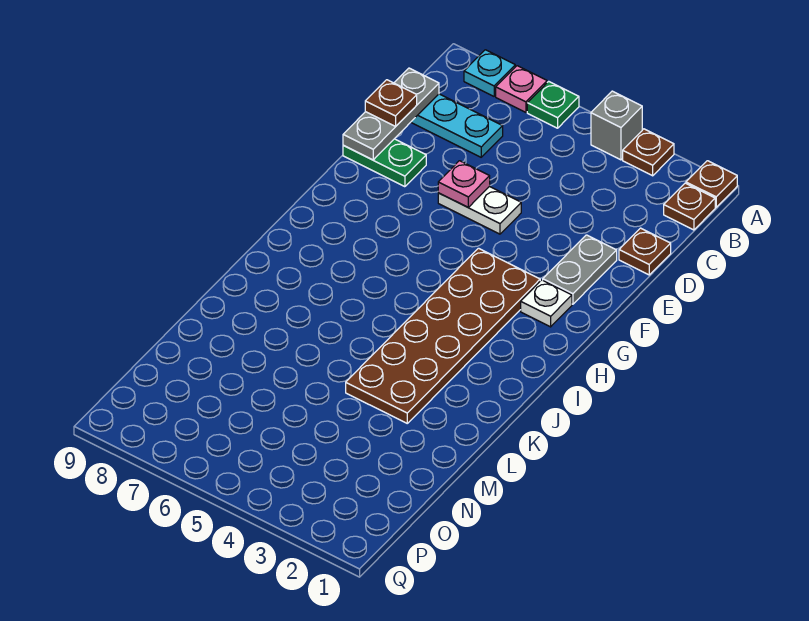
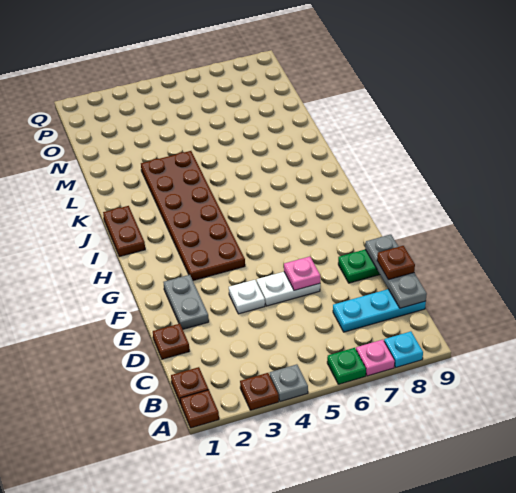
grey 1x1 brick [591,91,642,160] -> grey 1x1 plate [270,364,308,402]
white 1x1 plate [521,280,572,327] -> white 1x1 plate moved to [229,280,265,314]
none -> brown 1x2 plate [103,206,145,257]

